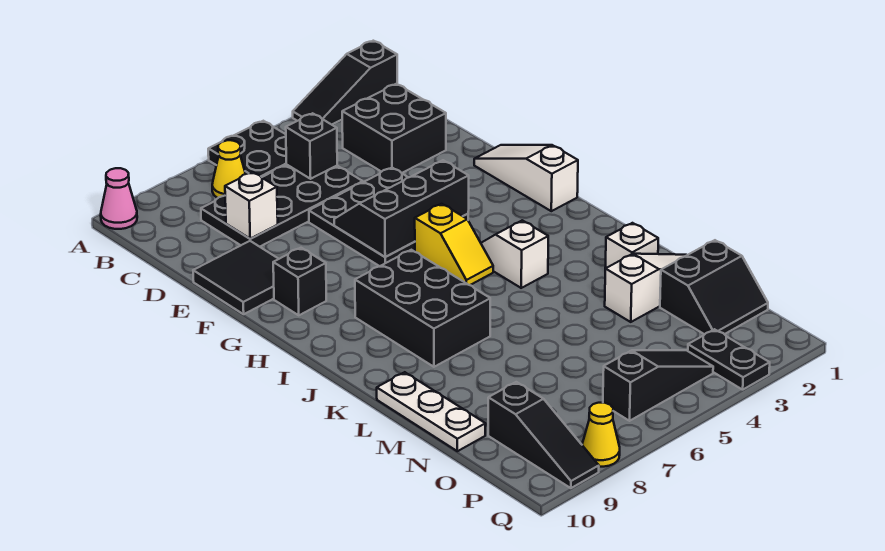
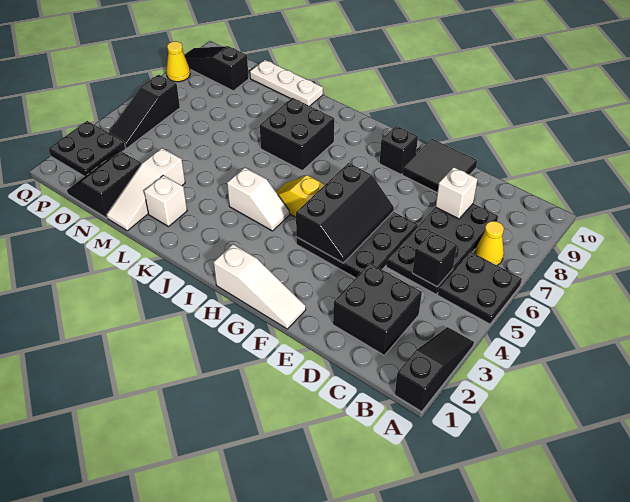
pink 1x1 cone [101,168,137,229] -> none
black 2x3 brick [355,250,490,367] -> black 2x2 brick [260,98,334,171]
black 1x2 plate [688,329,770,390] -> black 2x2 plate [49,121,126,177]

